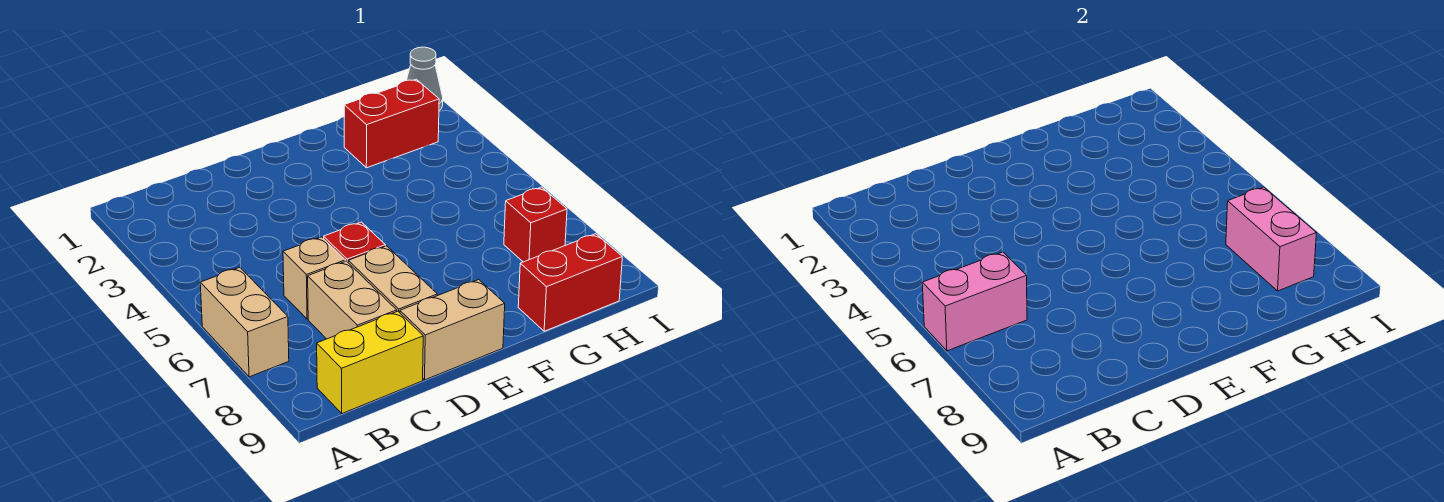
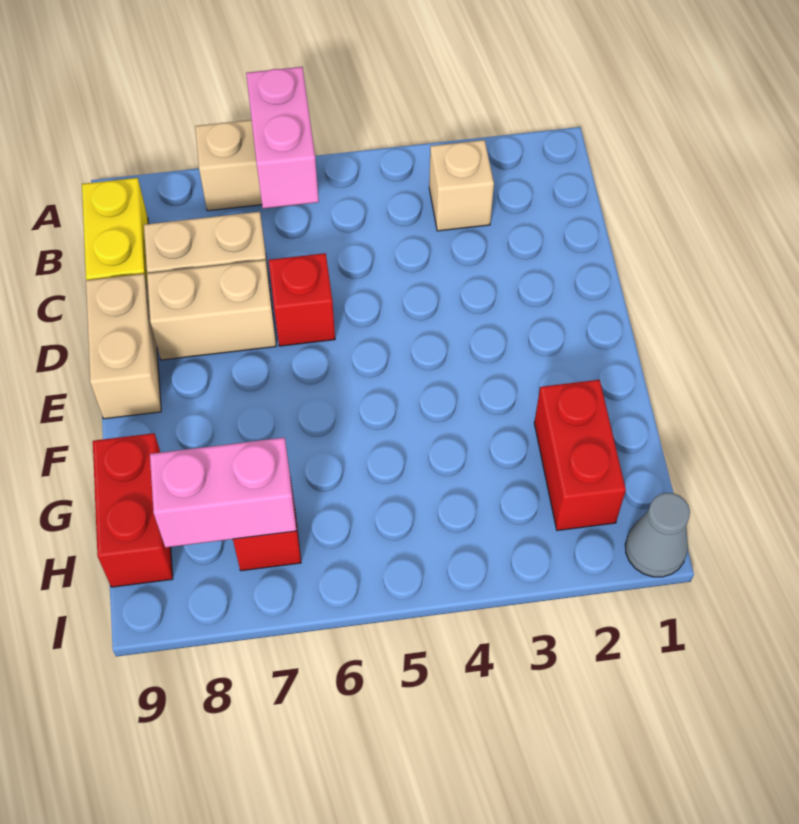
tan 1x1 brick [283,237,345,319] -> tan 1x1 brick moved to [429,140,494,231]

